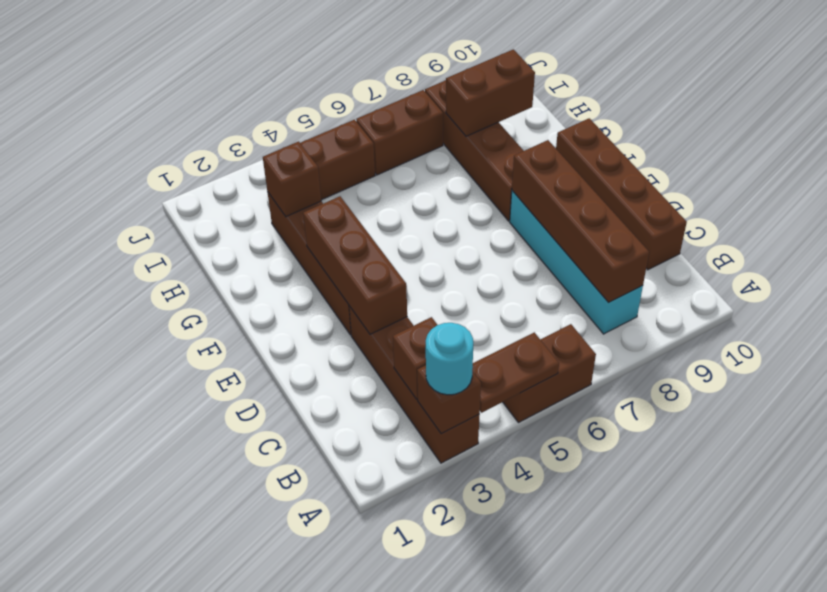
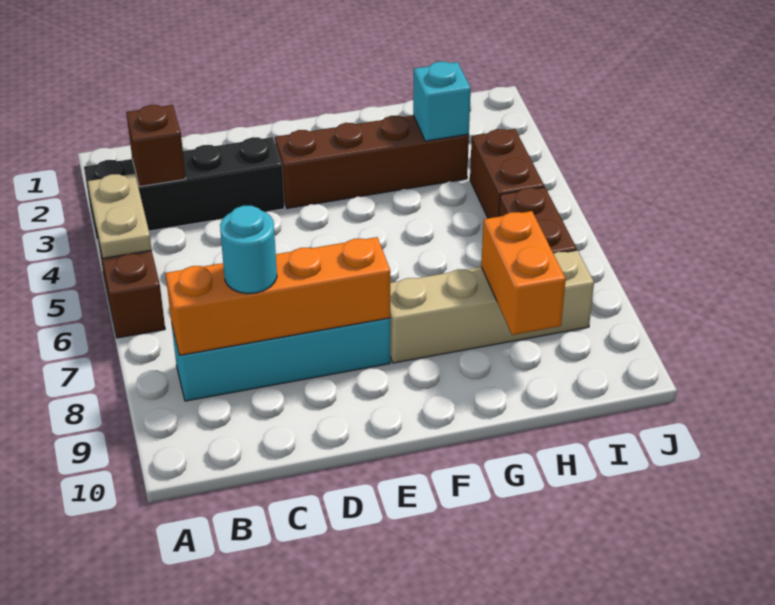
brown 1x4 brick [349,306,480,463] -> black 1x4 brick [84,137,284,240]
brown 1x1 brick [417,365,481,434] -> none
cyan 1x1 round brick [426,323,473,395] -> cyan 1x1 round brick moved to [220,206,277,294]
brown 1x2 plate [472,332,559,413] -> tan 1x2 plate [88,174,152,258]
brown 1x4 brick [512,140,649,303] -> orange 1x4 brick [165,237,390,355]
brown 1x4 brick [556,118,687,270] -> none
brown 1x3 brick [303,196,407,334] -> none
brown 1x4 brick [425,80,524,221] -> tan 1x4 brick [390,250,594,363]
brown 1x1 brick [263,141,321,217] -> cyan 1x1 brick [413,62,471,141]
brown 1x2 brick [446,49,535,136] -> orange 1x2 brick [481,211,566,335]

